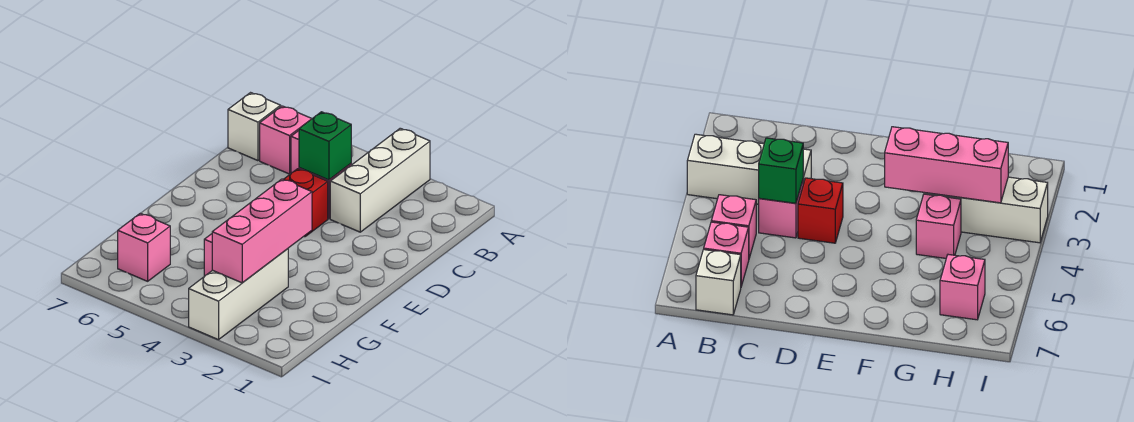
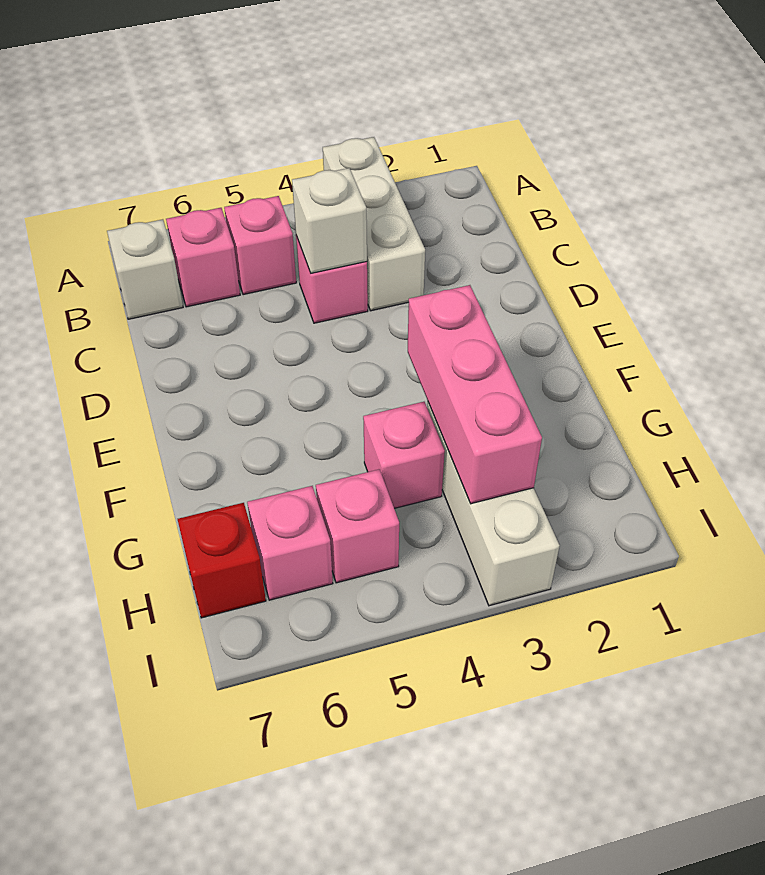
green 1x1 brick [299,112,352,180] -> white 1x1 brick [292,168,367,273]
red 1x1 brick [284,169,328,237] -> red 1x1 brick moved to [178,503,266,618]
none -> pink 1x1 brick [316,469,399,583]

